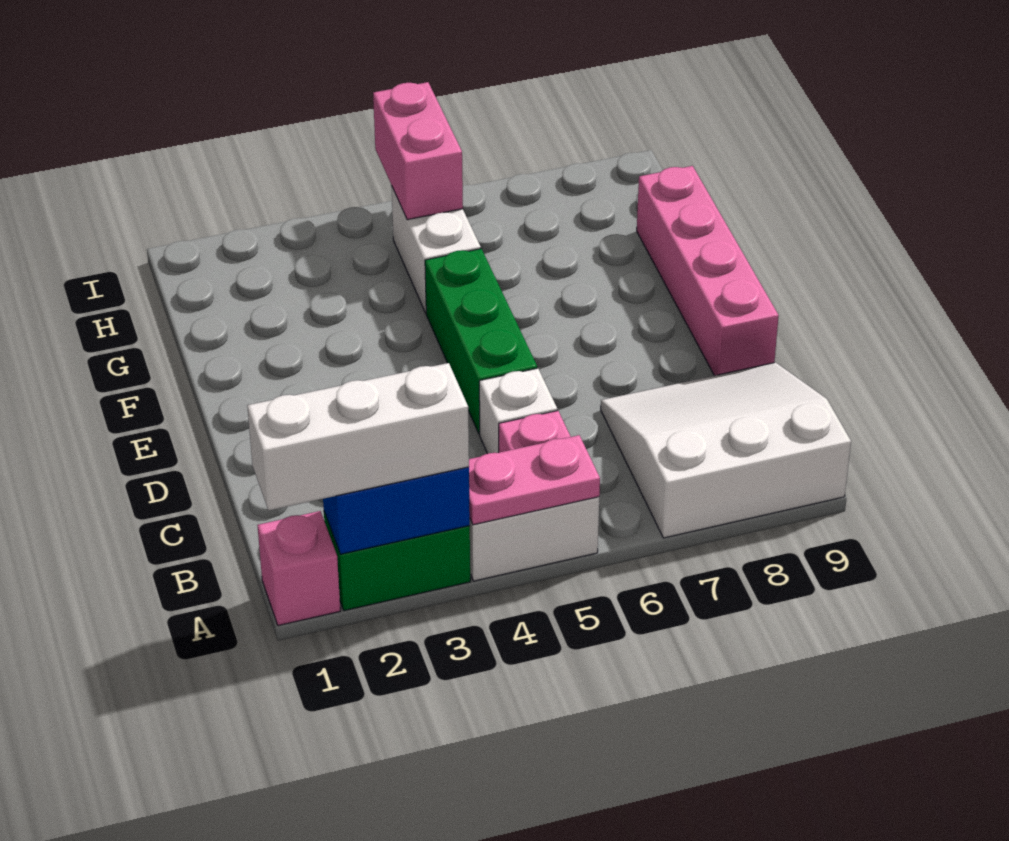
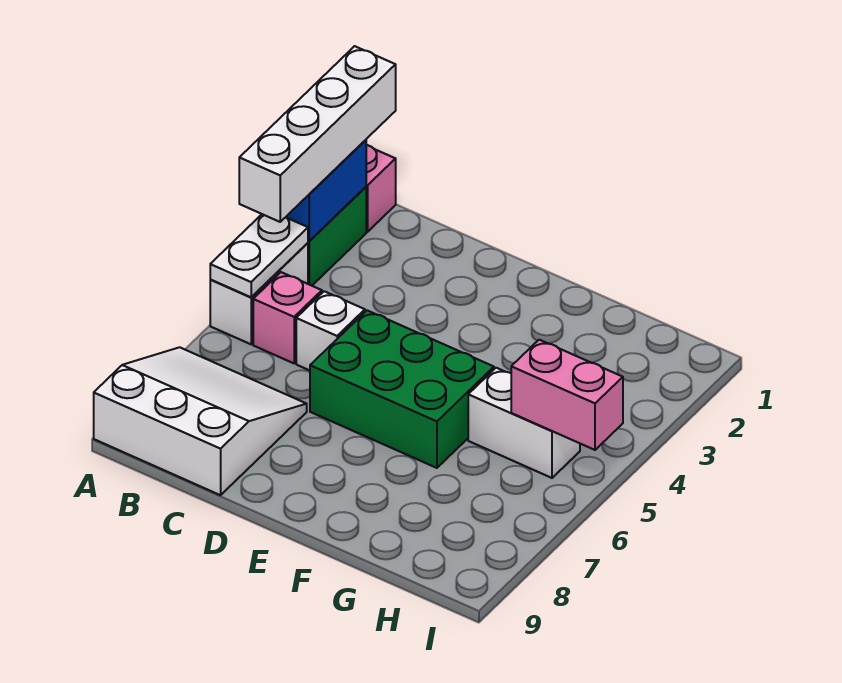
white 1x3 brick [247,363,469,510] -> white 1x4 brick [239,46,396,222]
pink 1x2 plate [469,435,600,525] -> white 1x2 plate [210,214,308,297]
white 3x3 slope [601,362,851,538] -> white 3x3 slope turned to [94,347,307,495]
green 1x3 brick [425,249,537,434] -> green 2x3 brick [310,310,494,468]
pink 1x4 brick [637,166,779,376] -> none

